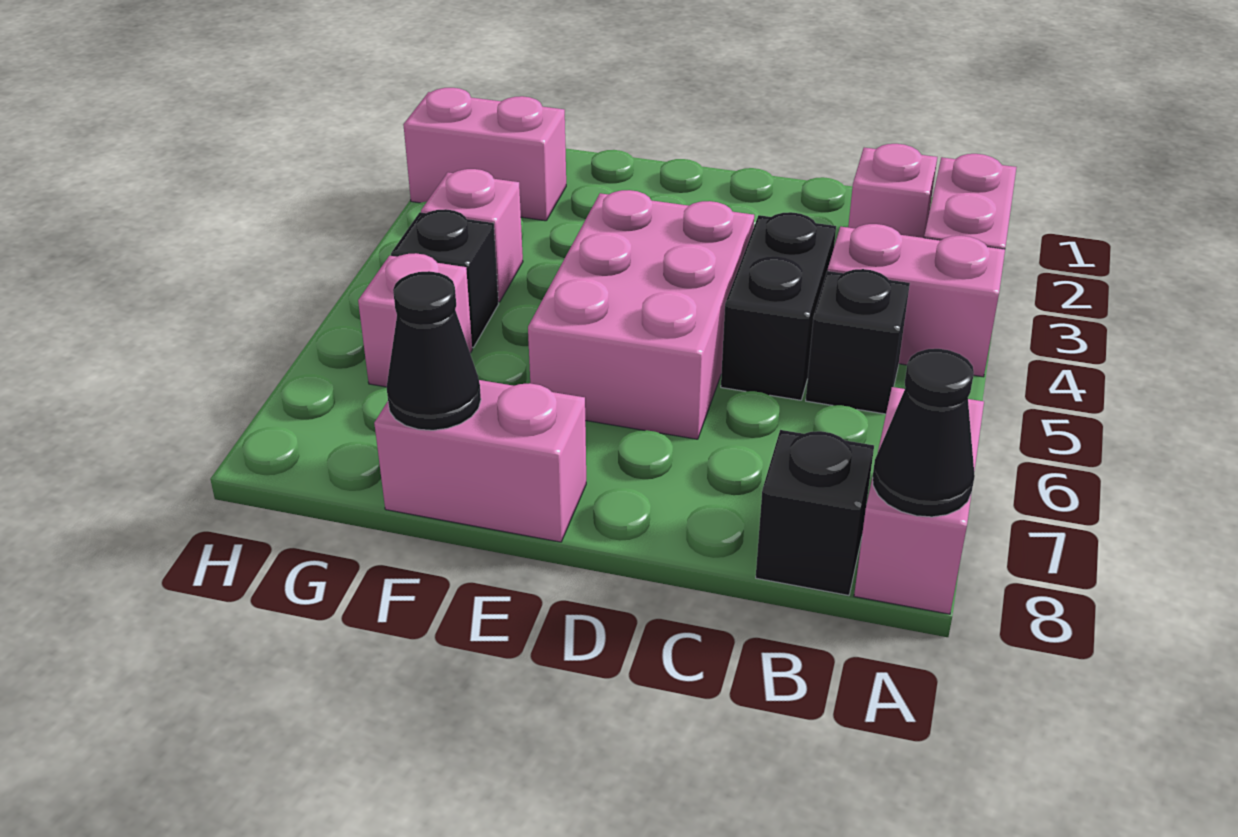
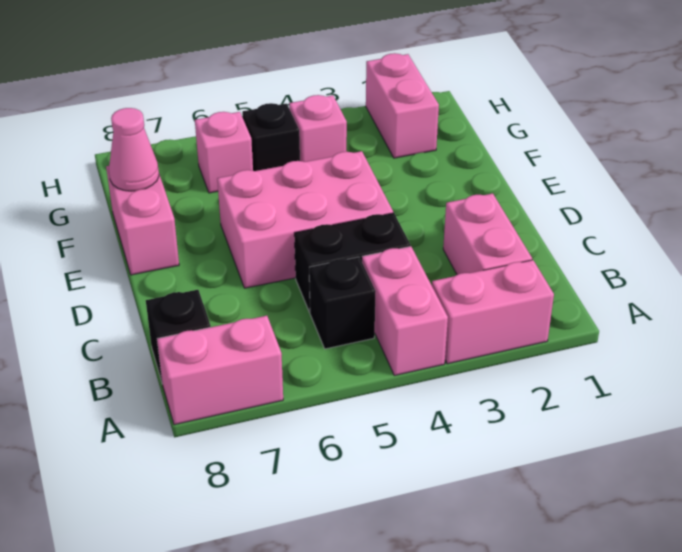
black 1x1 cone [873,349,975,517] -> none
pink 1x1 brick [848,144,937,238] -> pink 1x2 brick [443,193,532,275]
black 1x1 cone [387,271,481,430] -> pink 1x1 cone [109,108,159,191]

